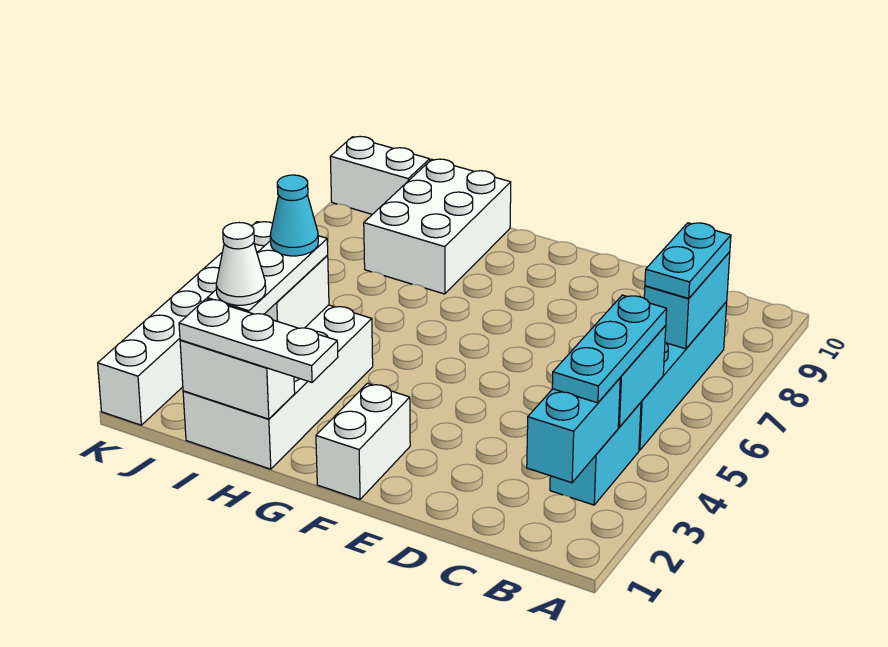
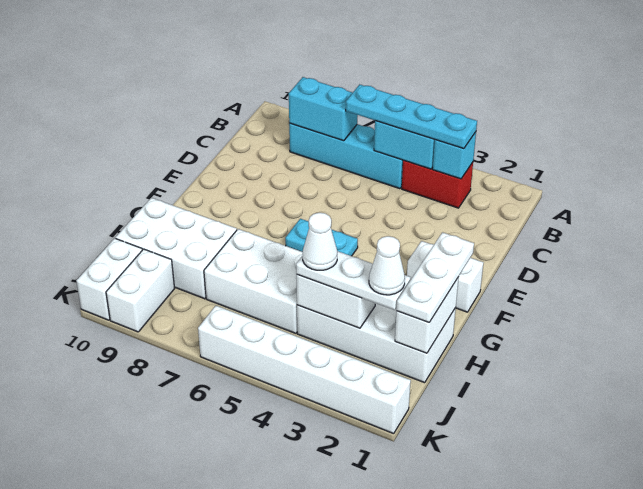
cyan 1x2 brick [527,378,620,483] -> cyan 1x1 brick [433,132,476,179]
cyan 1x2 brick [550,403,641,505] -> red 1x2 brick [402,160,473,208]
cyan 1x3 plate [552,295,667,403] -> cyan 1x4 plate [346,85,477,149]
cyan 1x2 plate [645,223,731,298] -> cyan 1x2 plate moved to [285,219,358,256]
none -> white 2x3 brick [204,229,303,333]
cyan 1x1 cone [270,175,318,256] -> white 1x1 cone [303,213,337,270]
none -> white 1x2 brick [106,249,175,332]

